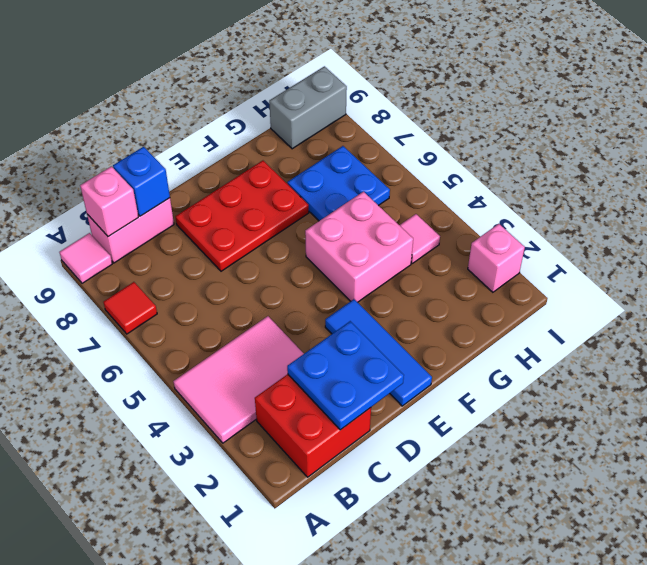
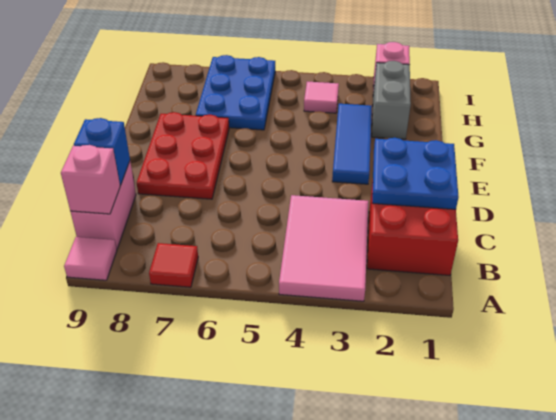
blue 1x3 tile [325,299,432,406] -> blue 1x3 tile turned to [332,104,372,184]
pink 2x2 brick [305,191,413,302] -> none
blue 2x2 plate [287,146,390,221] -> blue 2x3 plate [196,55,275,130]
grey 1x2 brick [269,66,347,149] -> grey 1x2 brick moved to [372,61,411,139]

